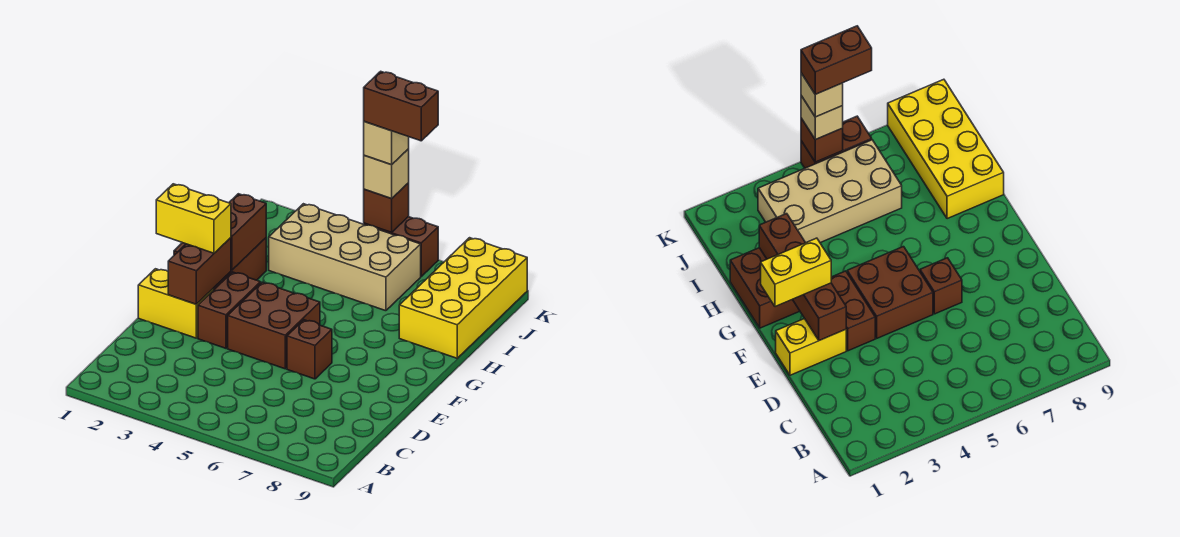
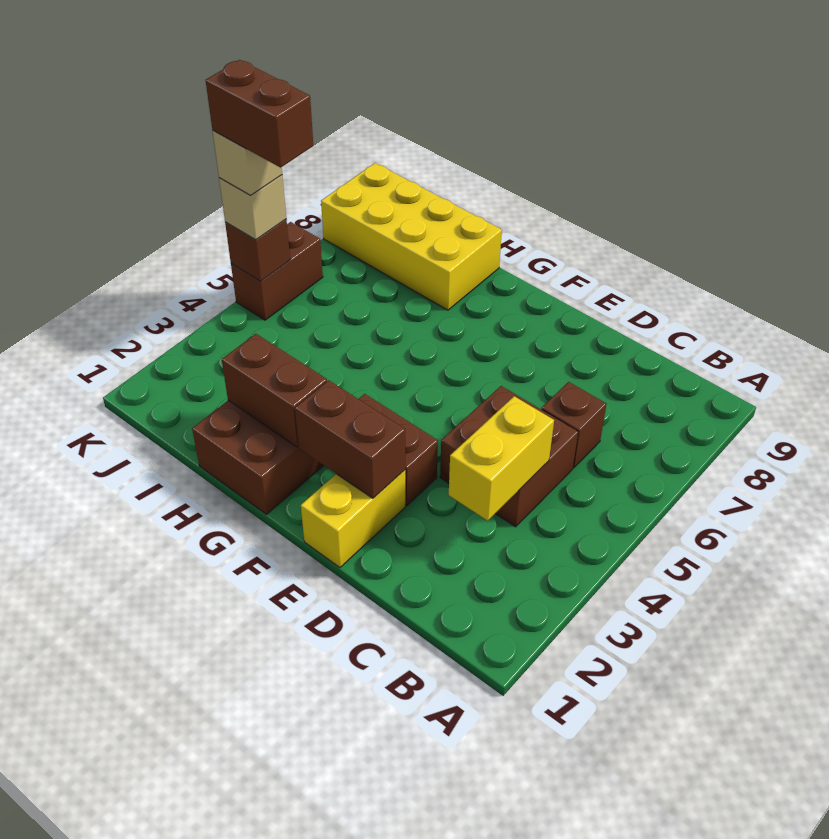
brown 2x2 brick [228,282,320,369] -> brown 2x2 brick moved to [440,386,578,527]
brown 1x1 brick [287,320,332,379] -> brown 1x1 brick moved to [541,382,607,468]
yellow 1x2 brick [156,184,231,253] -> yellow 1x2 brick moved to [449,396,554,521]
tan 2x4 brick [269,204,421,311] -> none
brown 1x2 brick [364,71,438,141] -> brown 1x2 brick turned to [206,60,313,168]

